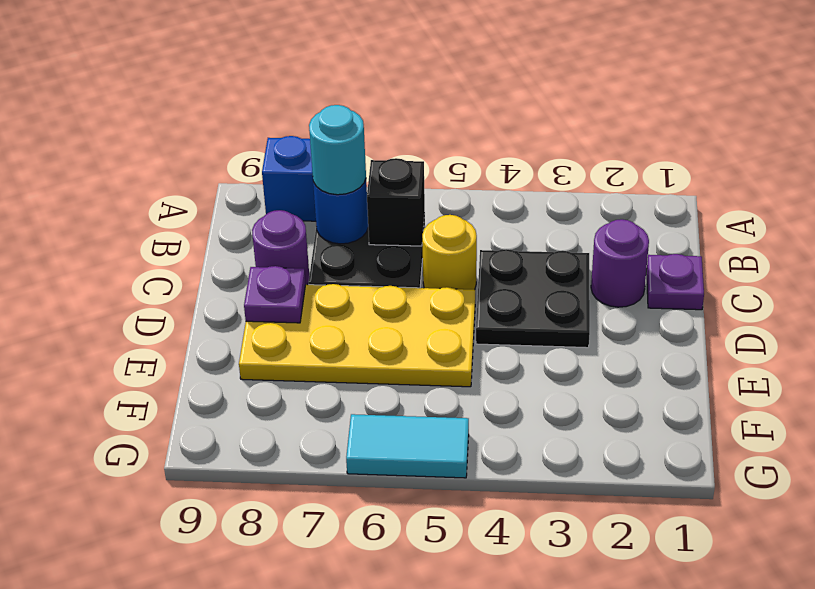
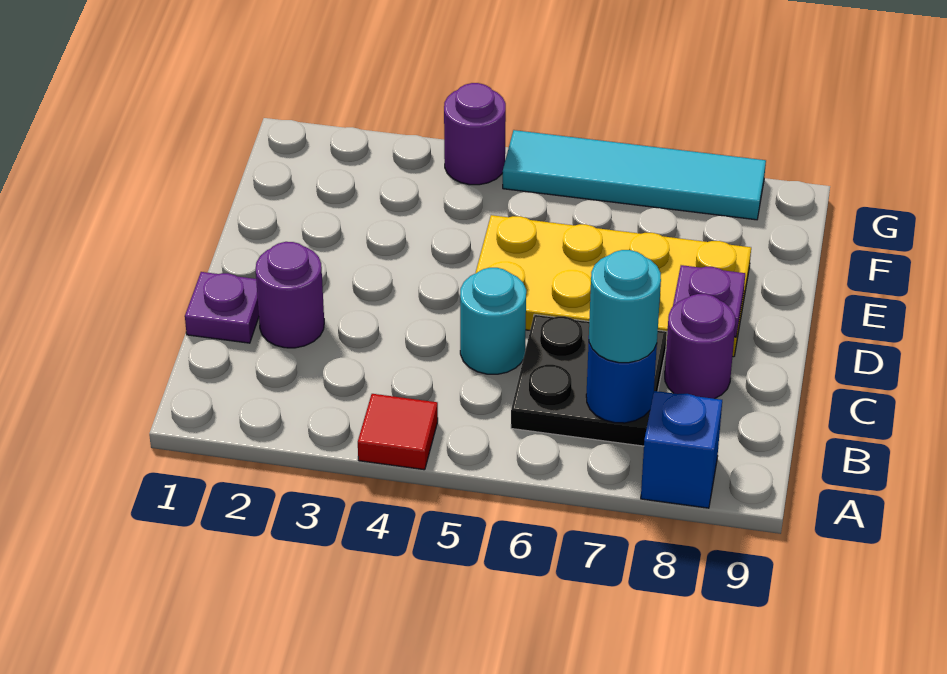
none -> red 1x1 tile [358,394,438,470]
black 1x1 brick [367,158,425,246] -> none
black 2x2 plate [476,249,590,348] -> none
yellow 1x1 round brick [422,215,477,290] -> cyan 1x1 round brick [460,268,526,374]
none -> purple 1x1 round brick [444,83,506,185]
cyan 1x2 tile [346,414,469,478] -> cyan 1x4 tile [503,130,766,220]

